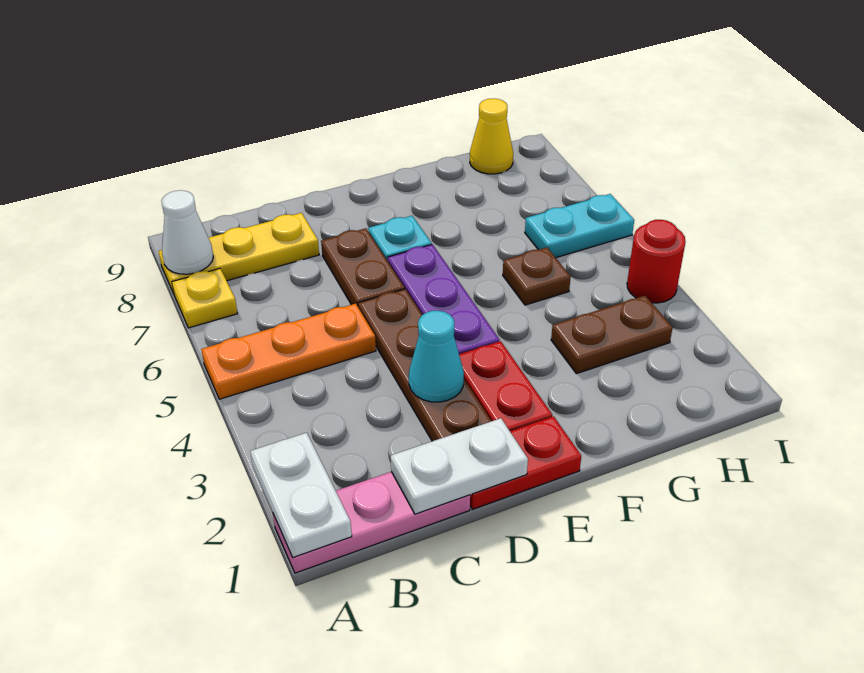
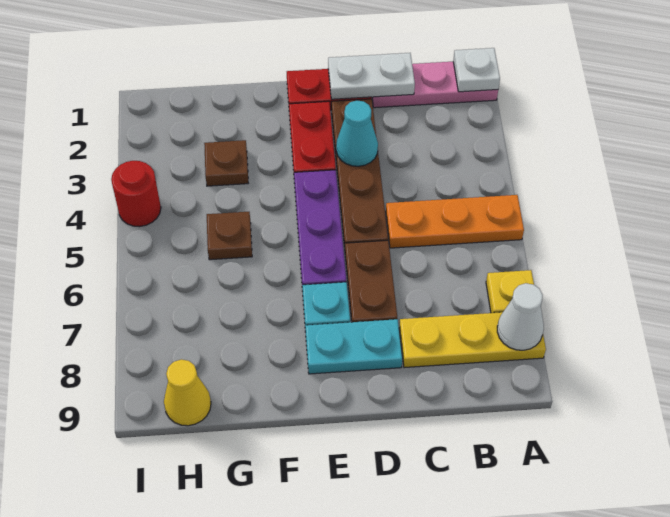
white 1x2 plate [250,433,352,557] -> white 1x1 plate [453,48,500,92]
brown 1x2 plate [551,296,673,374] -> brown 1x1 plate [204,140,248,186]
cyan 1x2 plate [525,194,634,258] -> cyan 1x2 plate moved to [305,319,402,374]

